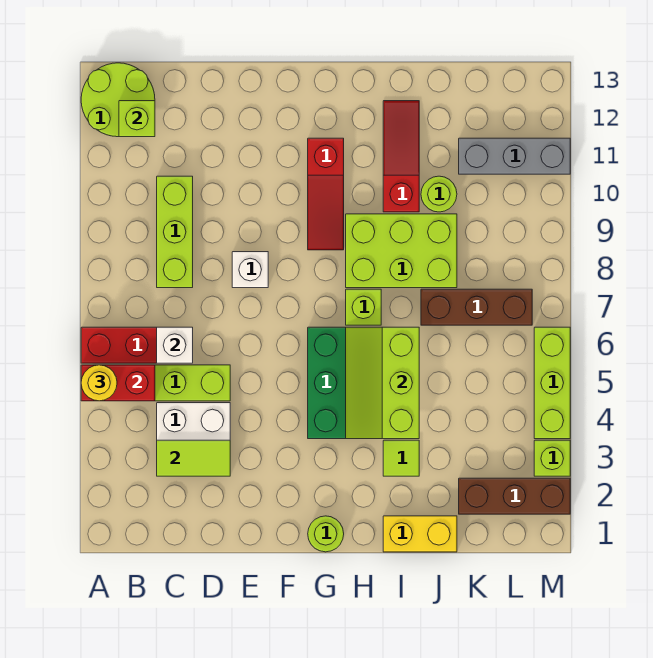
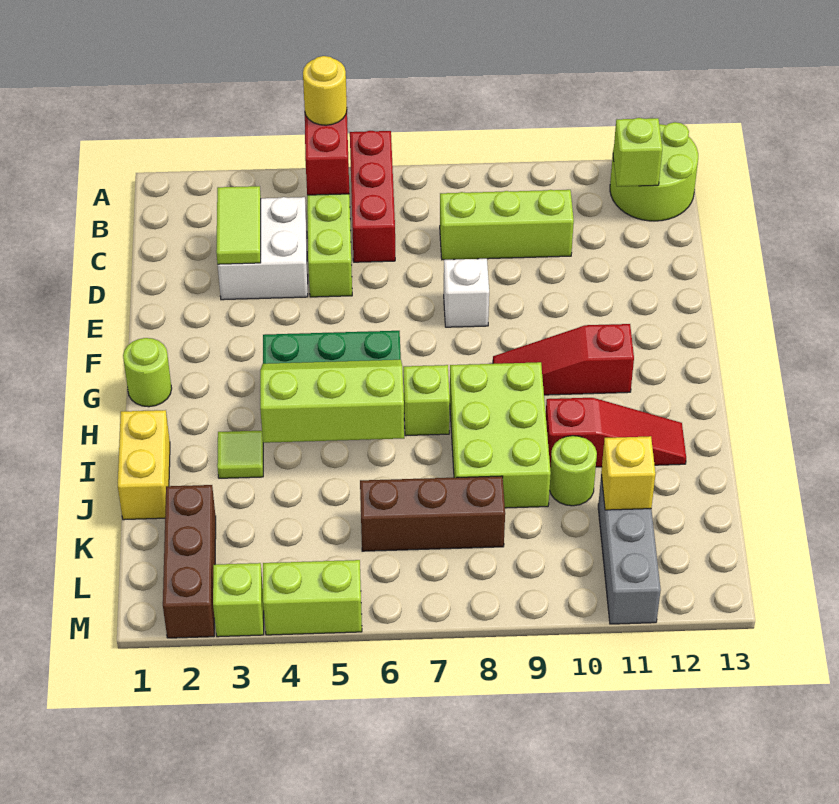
white 1x1 brick [157,327,193,363] -> none
brown 1x3 brick [421,289,532,325] -> brown 1x3 brick turned to [360,476,505,551]
none -> yellow 1x1 brick [601,436,656,510]
lime 1x3 brick [534,327,570,439] -> lime 1x2 brick [263,560,362,635]

